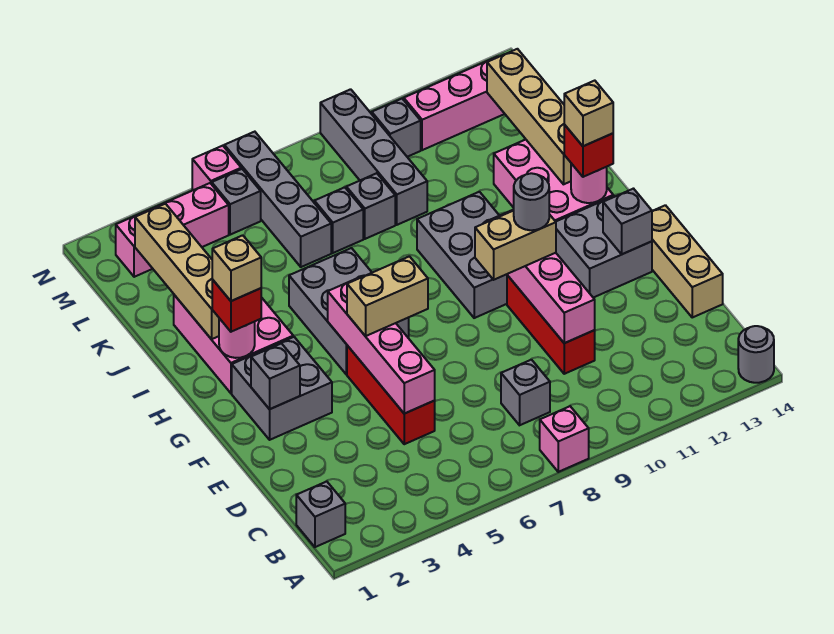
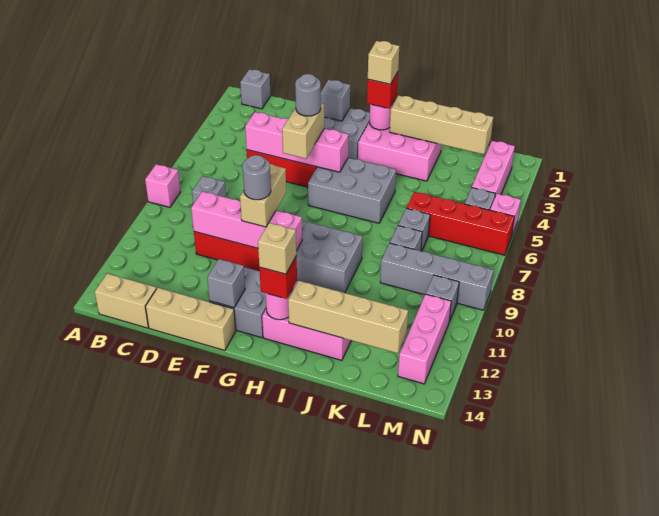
grey 1x1 round brick [738,326,774,383] -> grey 1x1 round brick moved to [295,74,321,116]
none -> tan 1x2 brick [95,273,157,328]
grey 1x4 brick [224,132,331,267] -> red 1x4 brick [406,192,514,255]

